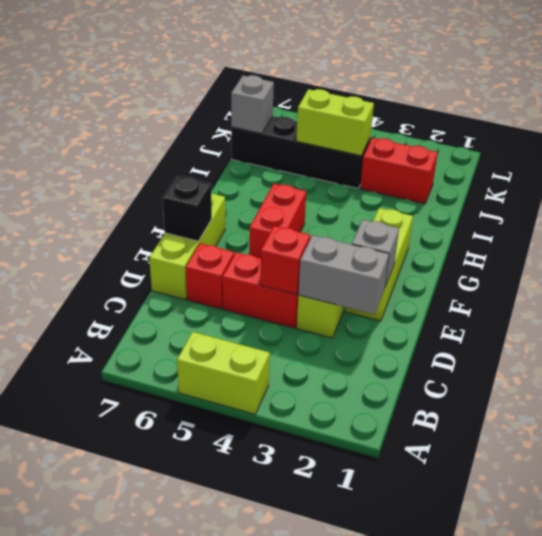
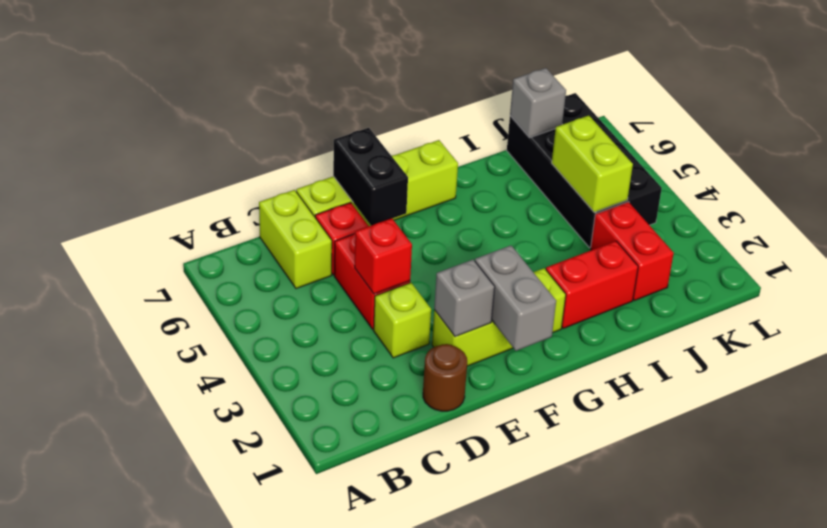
lime 1x2 brick [177,332,270,414] -> lime 1x2 brick moved to [259,190,332,289]
none -> brown 1x1 round brick [423,344,467,411]
grey 1x2 brick [299,235,389,314] -> grey 1x2 brick moved to [475,245,556,351]
lime 1x3 brick [149,194,225,299] -> lime 1x4 brick [296,140,458,226]
black 1x1 brick [163,176,212,241] -> black 1x2 brick [333,128,408,225]
red 1x2 brick [249,184,306,258] -> red 1x2 brick moved to [546,241,638,328]
black 1x4 brick [231,116,370,188] -> black 2x4 brick [507,93,662,248]

